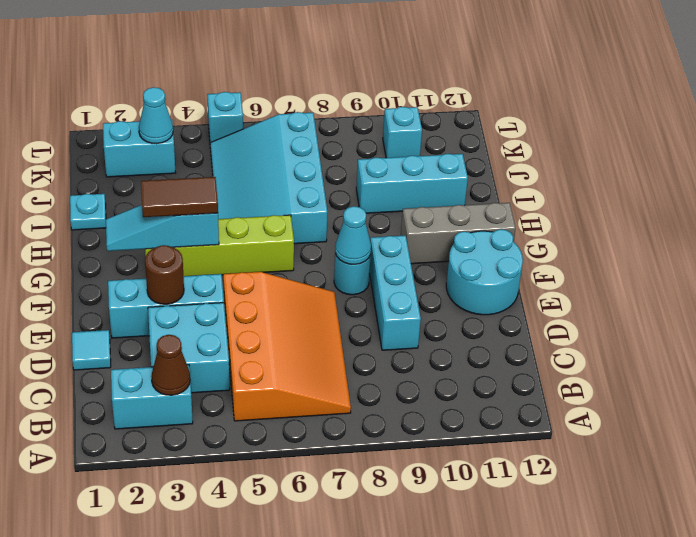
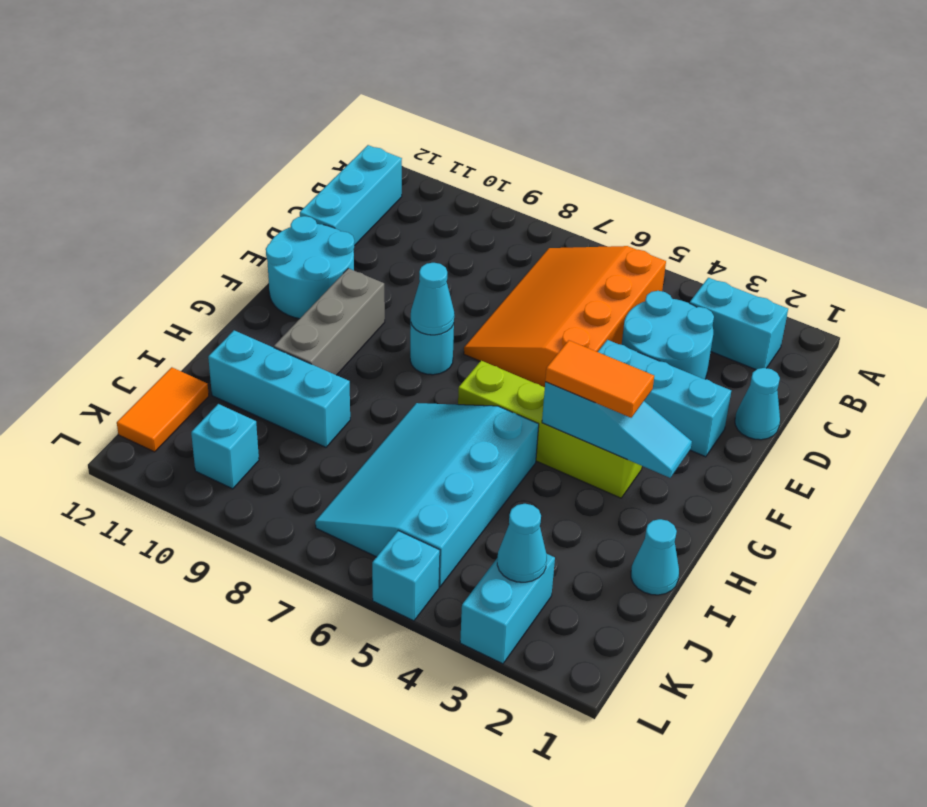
brown 1x1 cone [151,335,190,395] -> none
cyan 2x2 brick [148,303,230,393] -> cyan 2x2 round brick [622,291,714,379]
cyan 1x1 tile [72,330,111,370] -> cyan 1x1 cone [735,368,780,440]
cyan 1x3 brick [370,235,421,350] -> cyan 1x3 brick moved to [300,145,402,246]
brown 1x1 round brick [145,245,184,304] -> none
brown 1x2 tile [141,177,218,217] -> orange 1x2 tile [545,340,654,418]
grey 1x3 brick [401,203,516,264] -> grey 1x3 brick turned to [274,268,385,375]
cyan 3x4 slope [210,112,327,244] -> cyan 3x4 slope turned to [315,403,539,587]
cyan 1x1 plate [70,194,106,230] -> cyan 1x1 cone [631,519,679,595]
none -> orange 1x2 tile [117,367,209,452]
cyan 1x2 brick [103,120,176,177] -> cyan 1x2 brick turned to [460,554,555,664]

